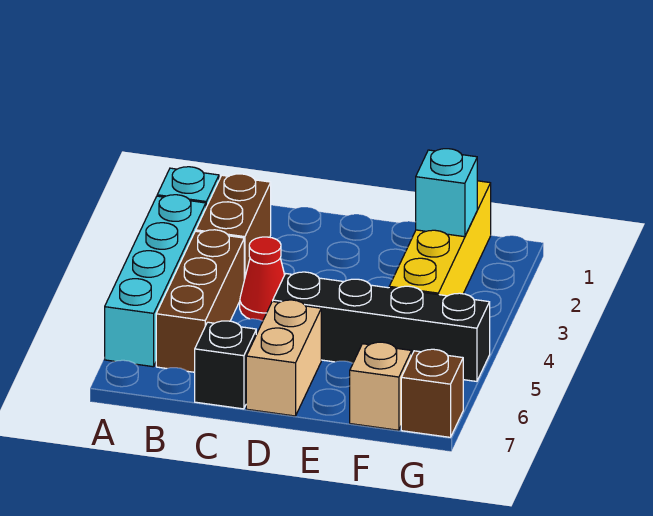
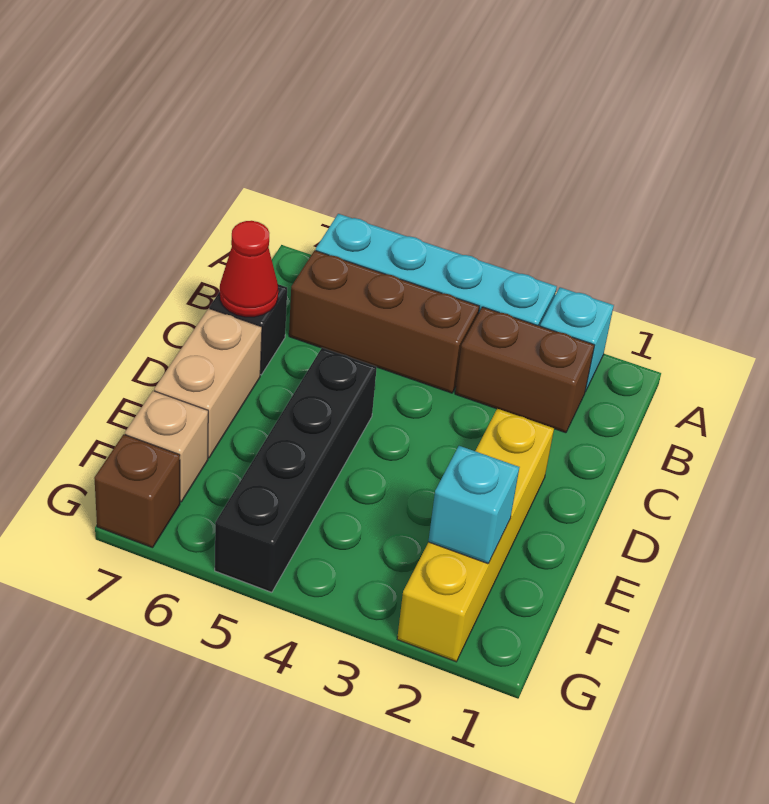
red 1x1 cone [240,237,284,321] -> red 1x1 cone moved to [220,221,278,317]
tan 1x2 brick [246,300,321,416] -> tan 1x2 brick turned to [154,308,262,458]
yellow 1x4 brick [389,181,491,296] -> yellow 1x4 brick turned to [397,409,554,662]

